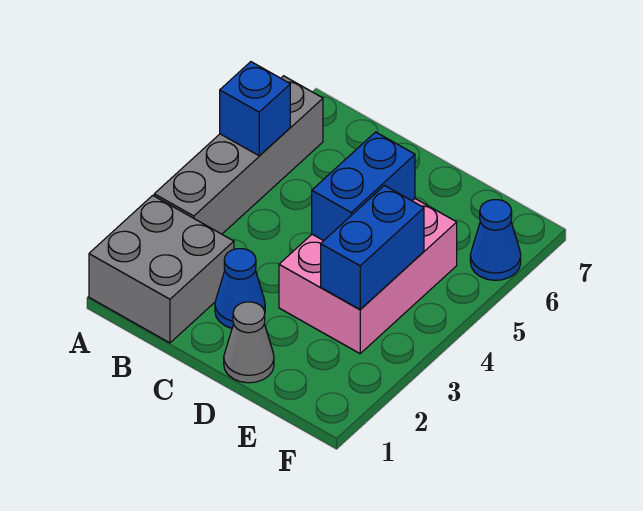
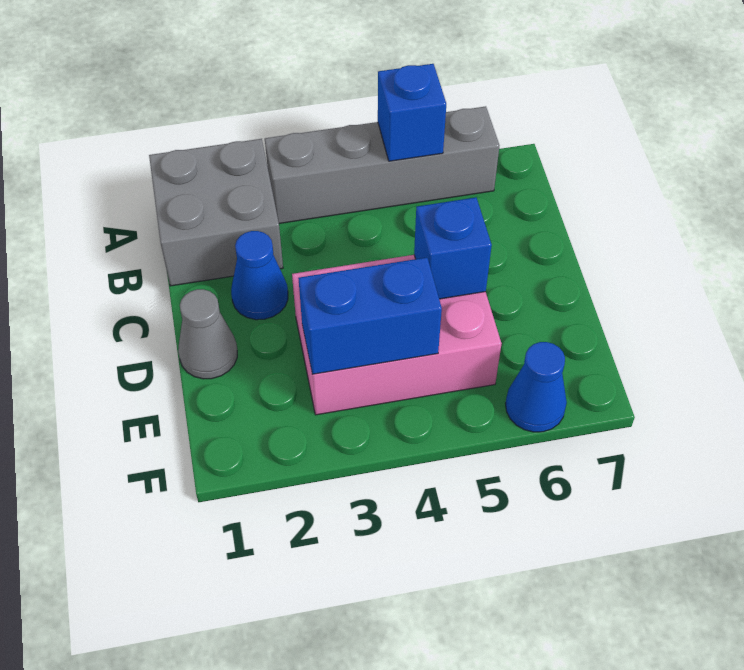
blue 1x2 brick [312,132,415,241] -> blue 1x1 brick [414,198,492,299]

